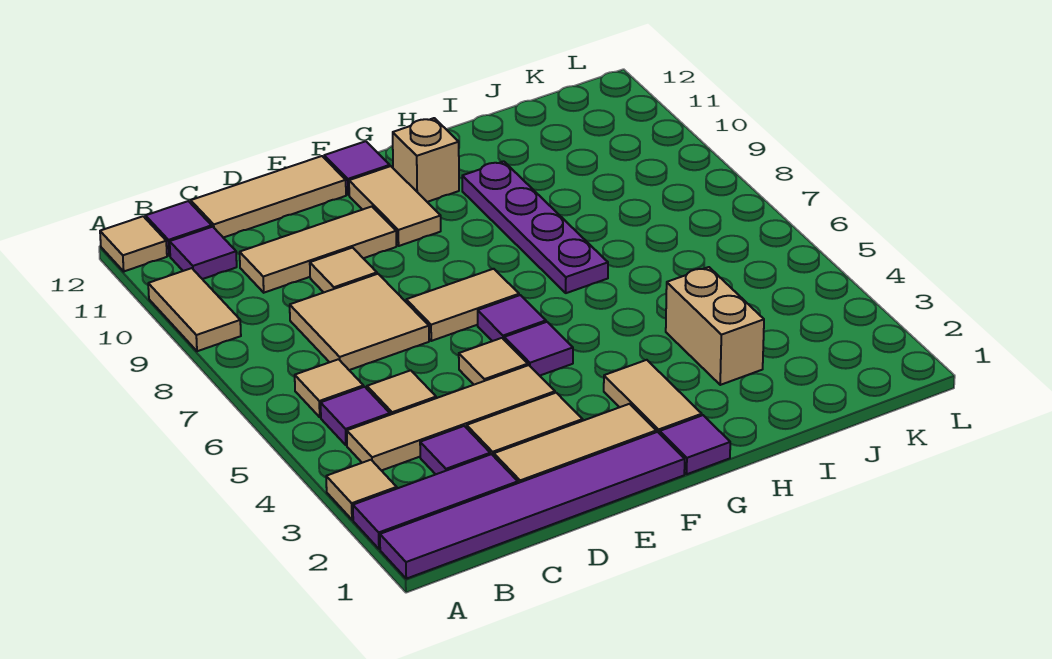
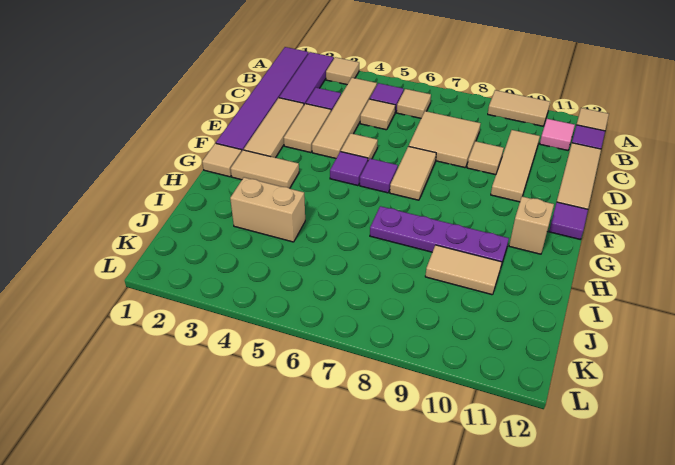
purple 1x1 tile [170,227,237,279] -> pink 1x1 tile [540,119,575,150]
tan 1x2 tile [349,166,441,246] -> tan 1x2 tile moved to [425,245,502,295]
purple 1x1 tile [660,415,730,474] -> tan 1x1 tile [202,143,242,177]

